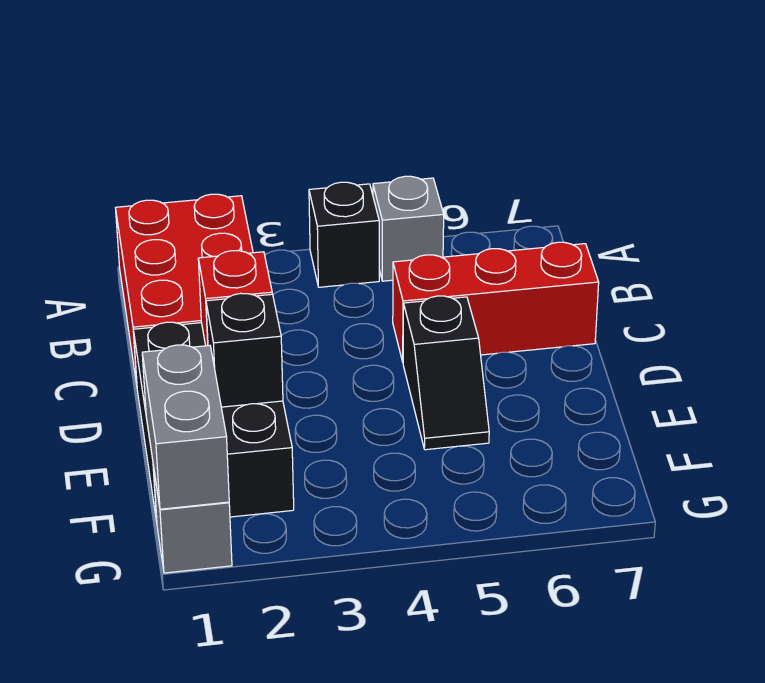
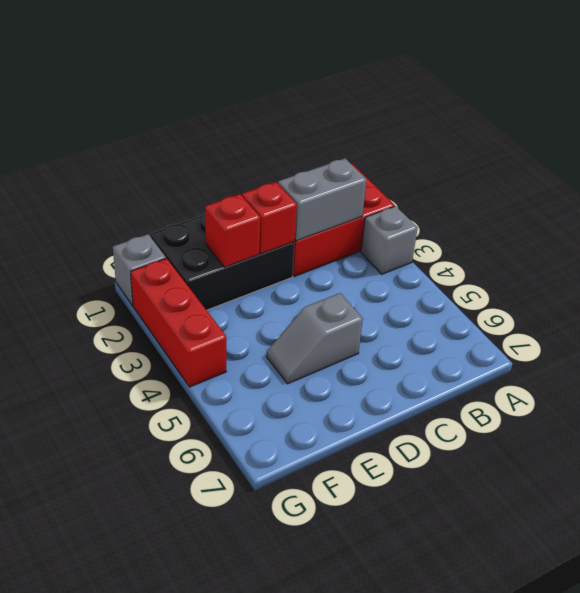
black 1x1 brick [309,182,379,287] -> none
grey 1x1 brick [373,176,444,281] -> grey 1x1 brick moved to [361,206,418,274]
red 1x3 brick [393,242,599,362] -> red 1x3 brick moved to [131,258,226,387]
black 1x2 slope [403,296,489,450] -> grey 1x2 slope [267,293,363,384]
black 1x1 brick [206,293,283,407] -> red 1x1 brick [205,194,260,267]
grey 1x2 brick [142,345,229,509] -> grey 1x2 brick moved to [278,158,367,241]

